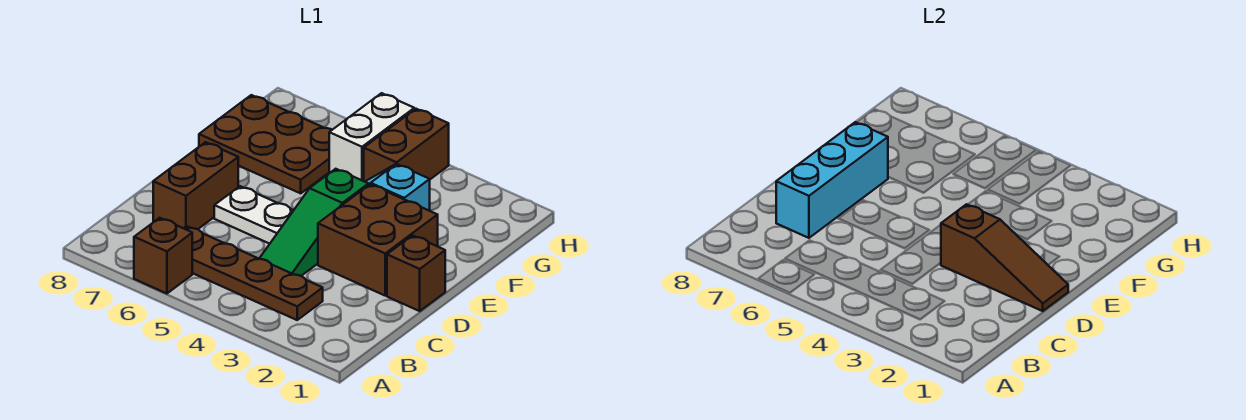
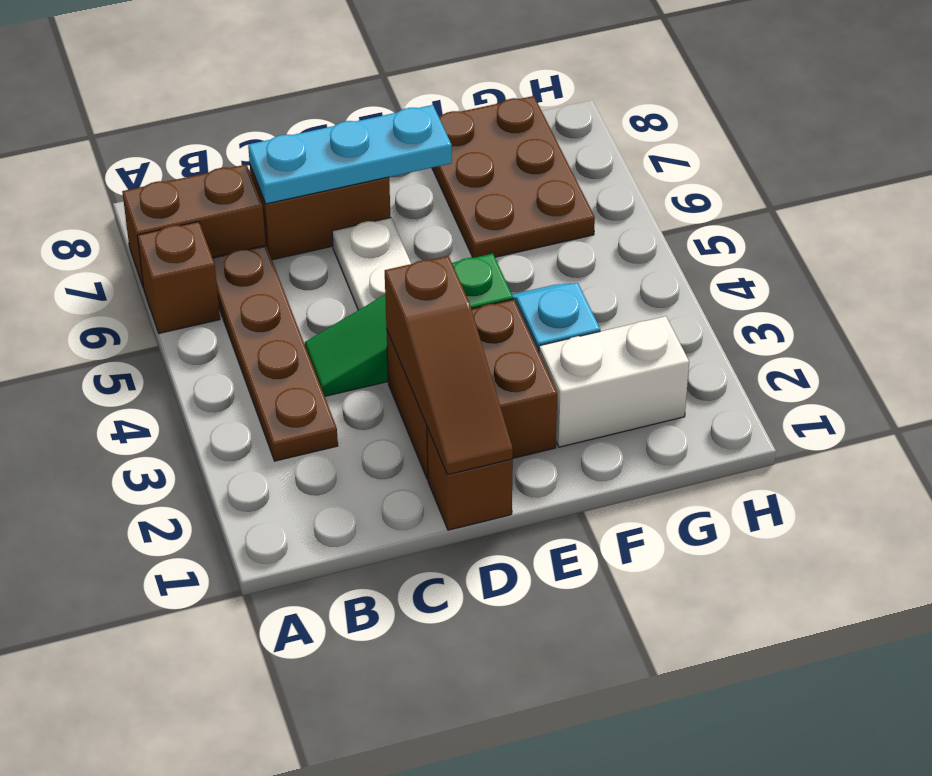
cyan 1x3 brick [776,122,888,238] -> cyan 1x3 plate [248,105,452,204]
brown 1x2 brick [364,109,449,182] -> brown 1x2 brick moved to [122,165,266,288]
white 1x2 brick [329,93,414,181] -> white 1x2 brick moved to [539,316,689,447]

